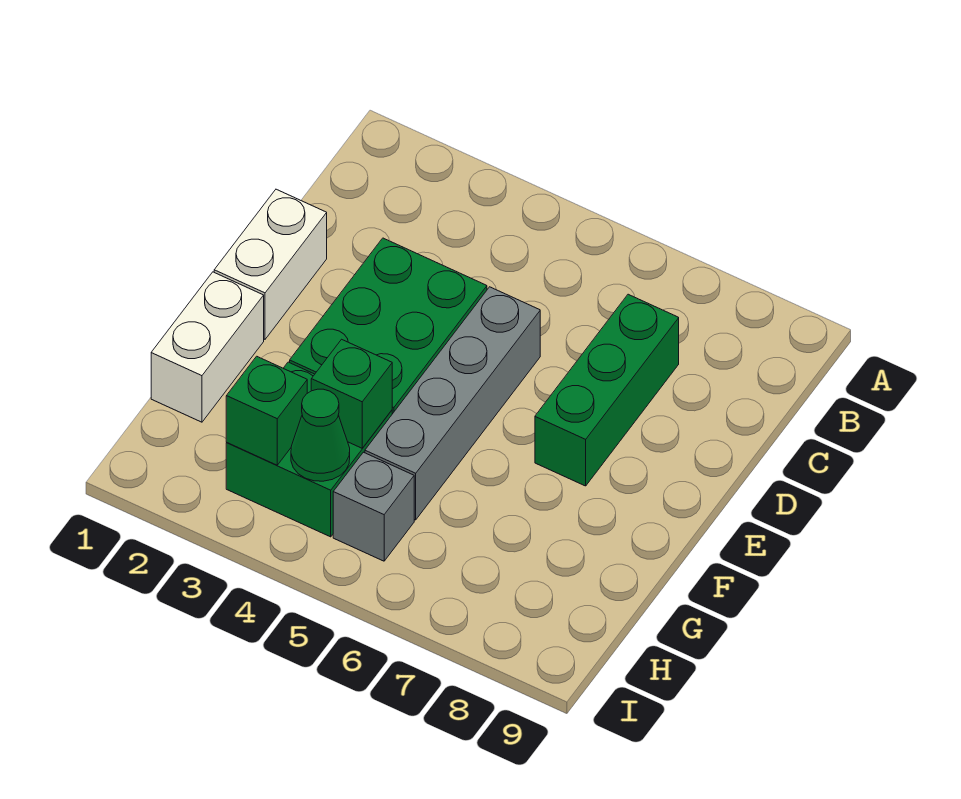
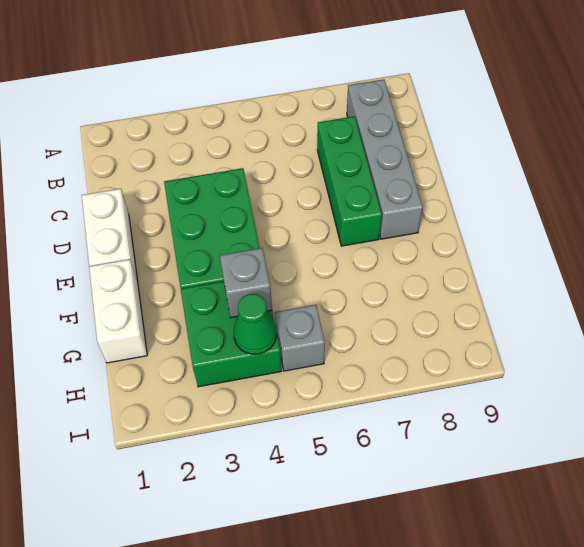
grey 1x4 brick [365,287,540,520] -> grey 1x4 brick moved to [347,79,423,239]
green 1x1 brick [311,339,392,448] -> grey 1x1 brick [220,248,272,318]
green 1x1 brick [226,356,307,465] -> none

